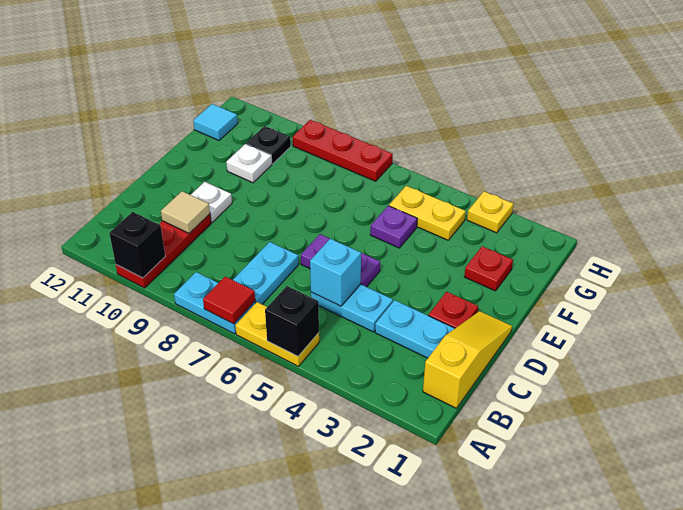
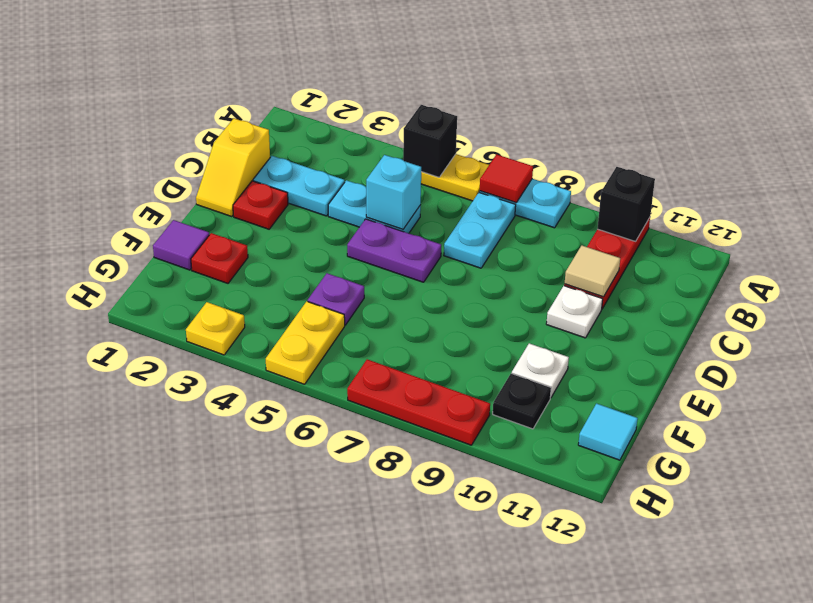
yellow 1x3 slope [423,311,512,408] -> yellow 1x2 slope [196,118,270,216]
none -> purple 1x1 tile [153,220,209,270]
yellow 1x2 plate [389,186,466,240] -> yellow 1x2 plate turned to [266,301,345,384]

